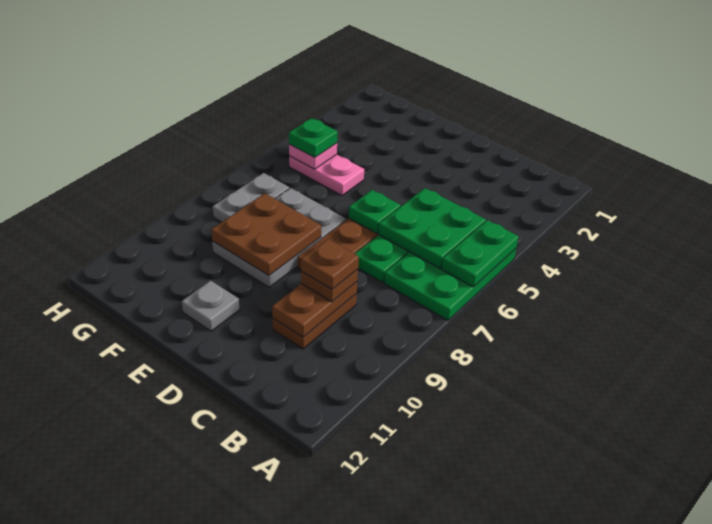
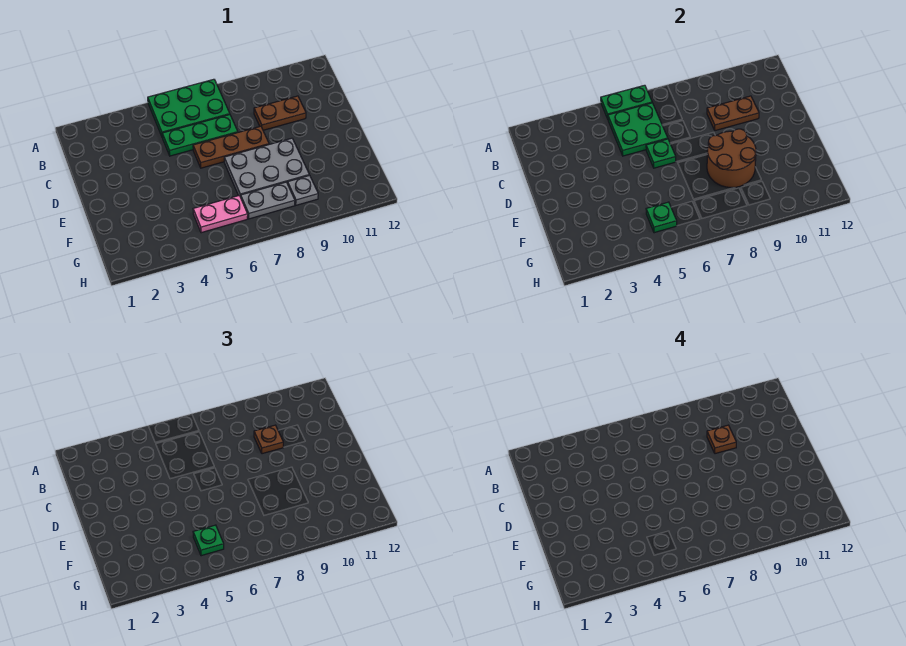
brown 2x2 plate [211,193,321,275] -> brown 2x2 round brick [707,129,756,187]
grey 1x1 plate [182,281,239,331] -> grey 1x1 plate moved to [288,175,318,205]
pink 1x2 plate [289,155,364,195] -> pink 1x2 plate turned to [193,196,248,233]
pink 1x1 plate [289,143,337,169] -> green 1x1 plate [646,202,677,233]

